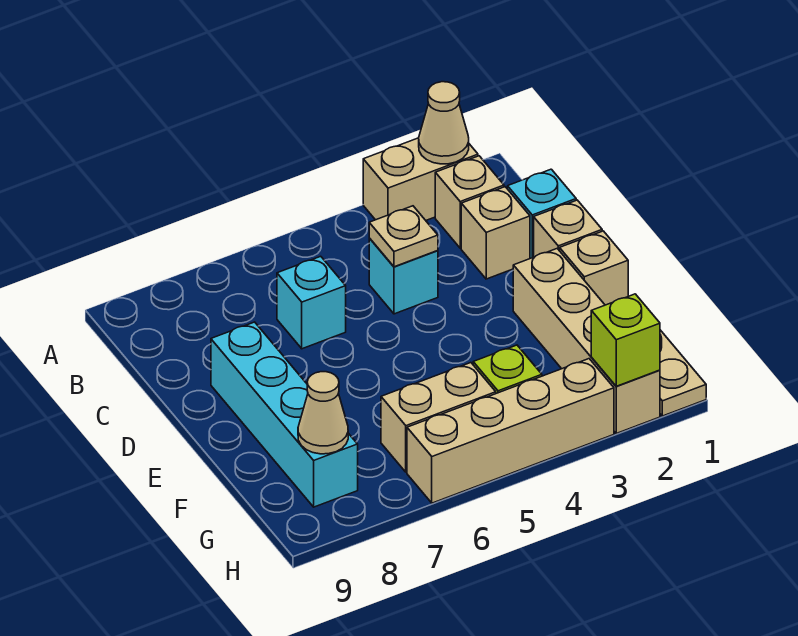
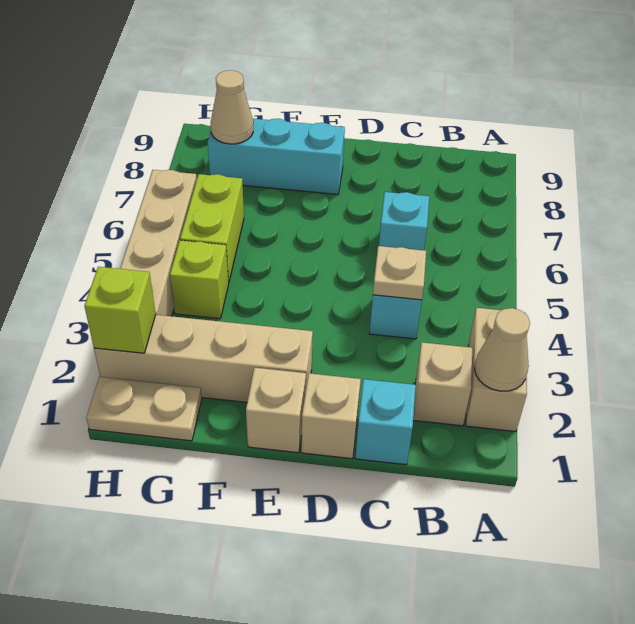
tan 1x1 brick [461,187,530,279] -> none
cyan 1x4 brick [211,322,358,507] -> cyan 1x3 brick [207,119,345,195]
tan 1x2 brick [381,363,496,472] -> lime 1x2 brick [180,174,244,282]

